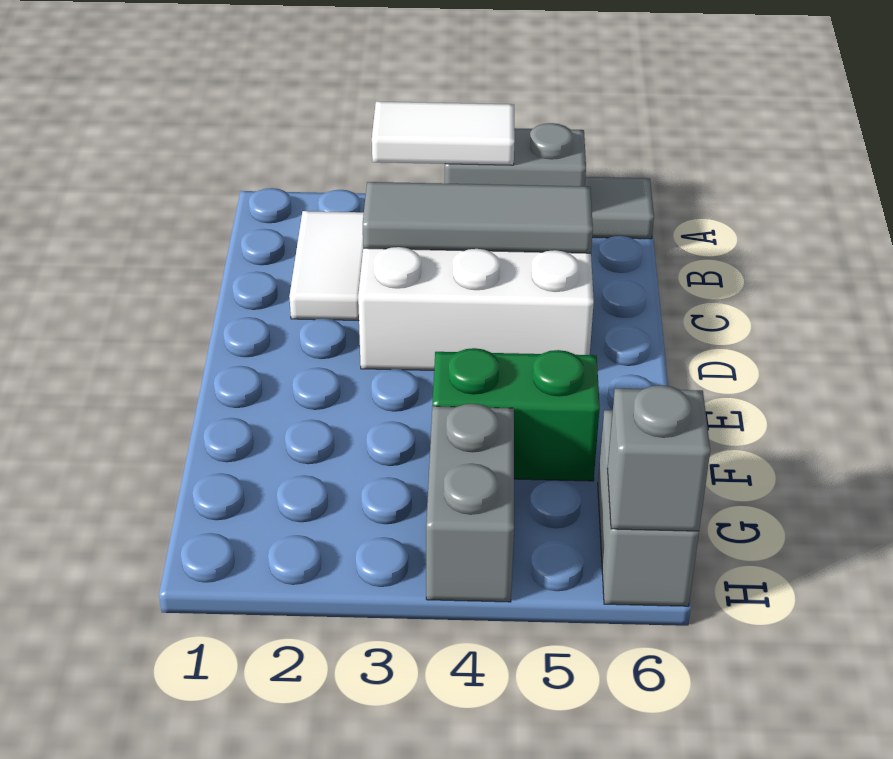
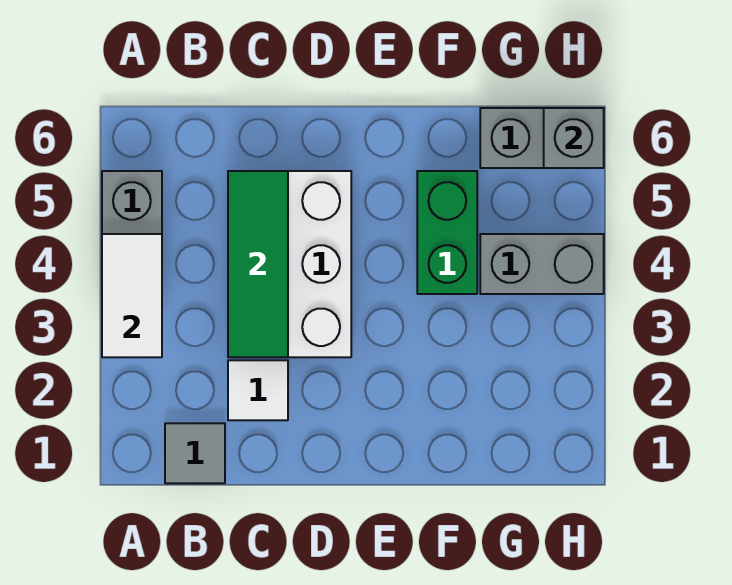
grey 1x1 tile [585,177,654,239] -> grey 1x1 tile moved to [165,423,225,483]
white 1x2 tile [289,211,364,321] -> white 1x1 tile [228,360,288,420]
grey 1x3 tile [363,182,593,253] -> green 1x3 tile [228,171,288,357]

